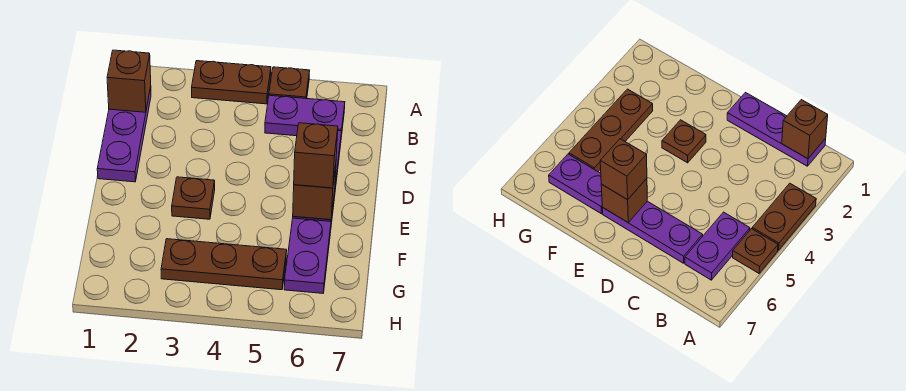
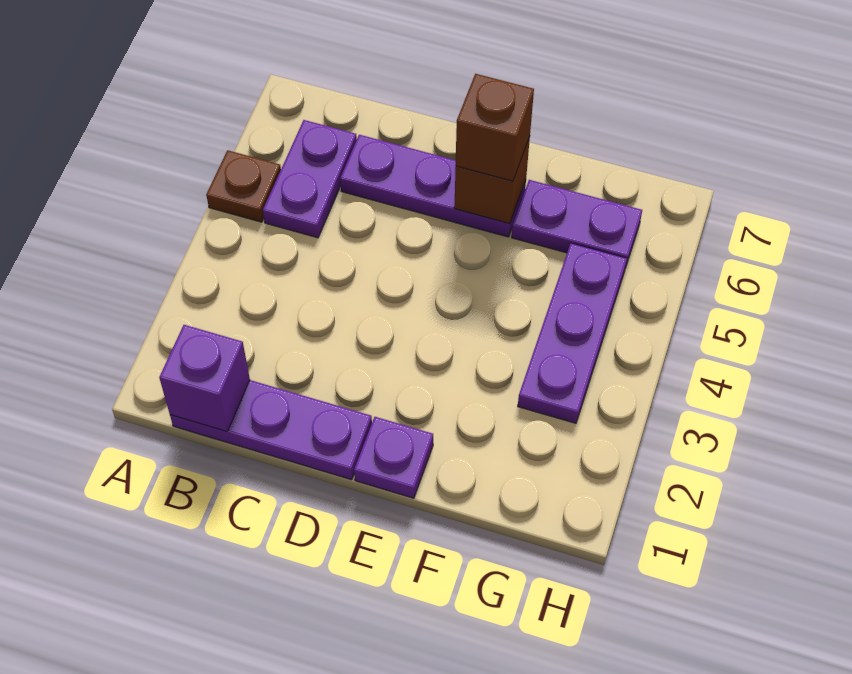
brown 1x2 plate [192,61,271,104] -> none
brown 1x1 brick [107,50,151,112] -> purple 1x1 brick [159,325,250,431]
none -> purple 1x1 plate [354,417,433,498]
brown 1x1 plate [172,177,215,219] -> none
brown 1x3 plate [161,239,287,290] -> purple 1x3 plate [518,243,627,423]

